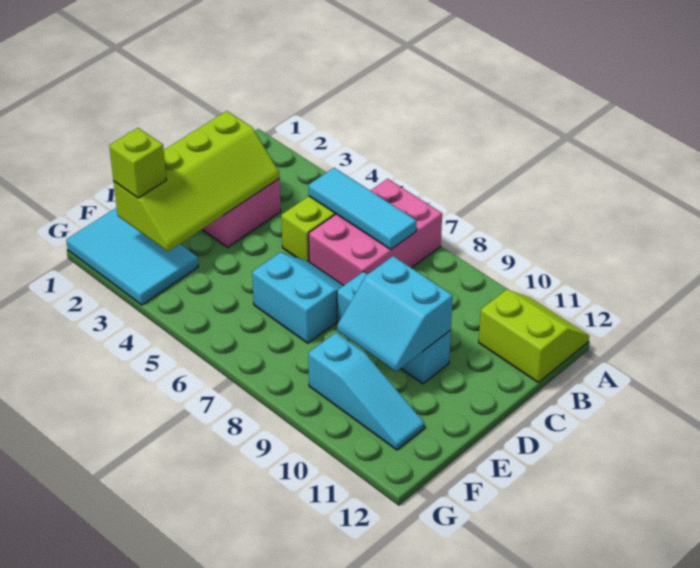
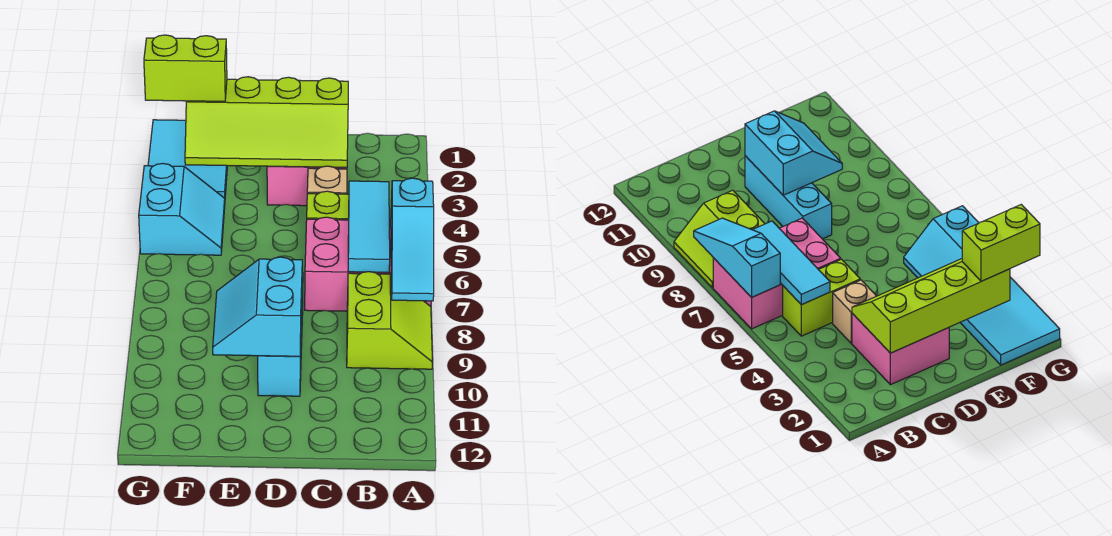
lime 2x2 slope [479,290,589,382] -> lime 2x2 slope moved to [347,272,432,369]
none -> tan 1x1 brick [307,166,347,194]
cyan 2x2 slope [252,253,344,343] -> cyan 2x2 slope moved to [139,164,225,255]
lime 1x1 brick [109,128,166,198] -> lime 1x2 brick [144,35,227,101]
cyan 1x3 slope [308,333,424,450] -> cyan 1x3 slope moved to [391,178,434,301]

